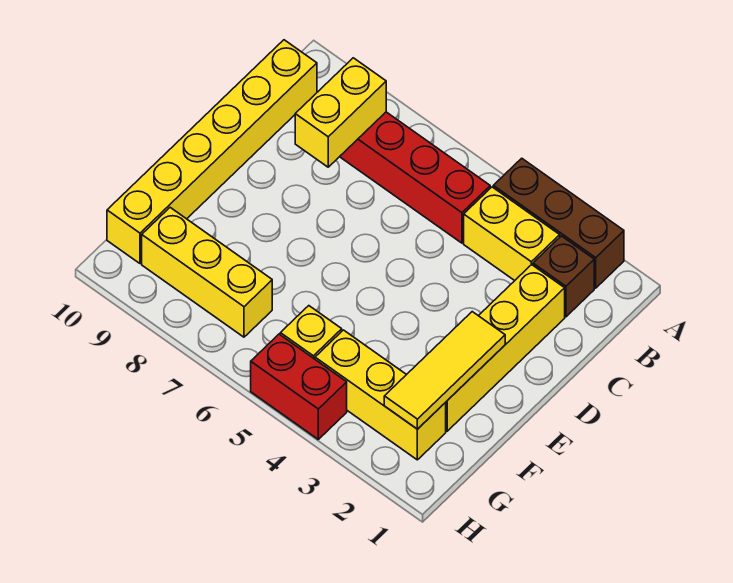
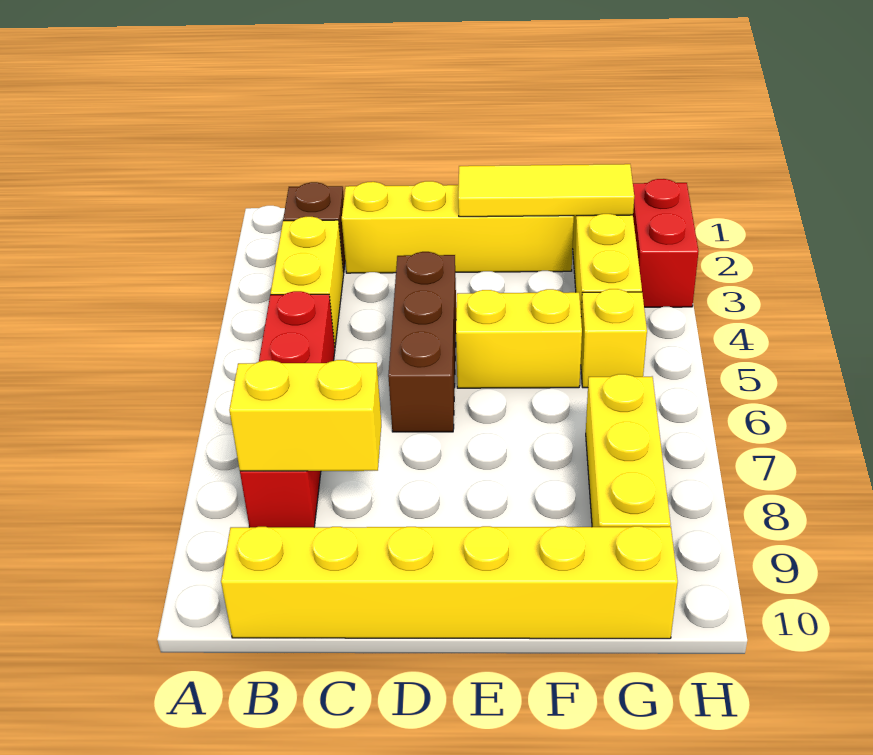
brown 1x3 brick [493,158,624,288] -> brown 1x3 brick moved to [388,252,456,432]
none -> yellow 1x2 brick [456,289,582,388]
red 1x2 brick [251,334,347,439] -> red 1x2 brick moved to [633,179,699,307]

